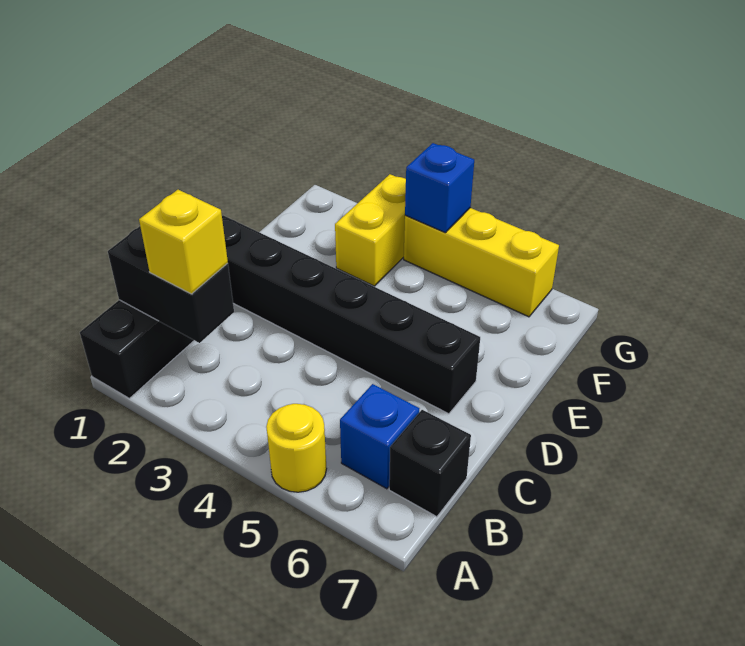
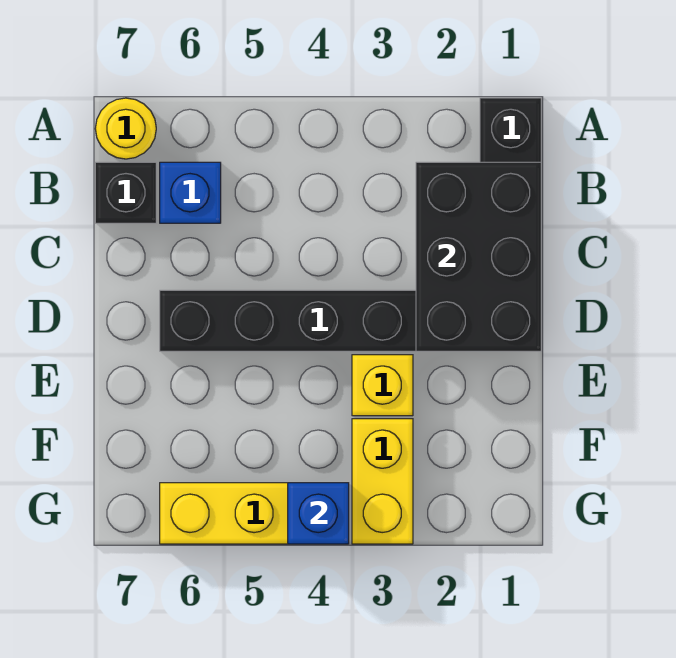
yellow 1x1 round brick [266,404,327,492] -> yellow 1x1 round brick moved to [95,98,156,159]
black 1x2 brick [108,226,234,343] -> black 2x3 brick [416,162,541,351]
yellow 1x1 brick [139,190,228,294] -> yellow 1x1 brick moved to [352,355,413,416]

